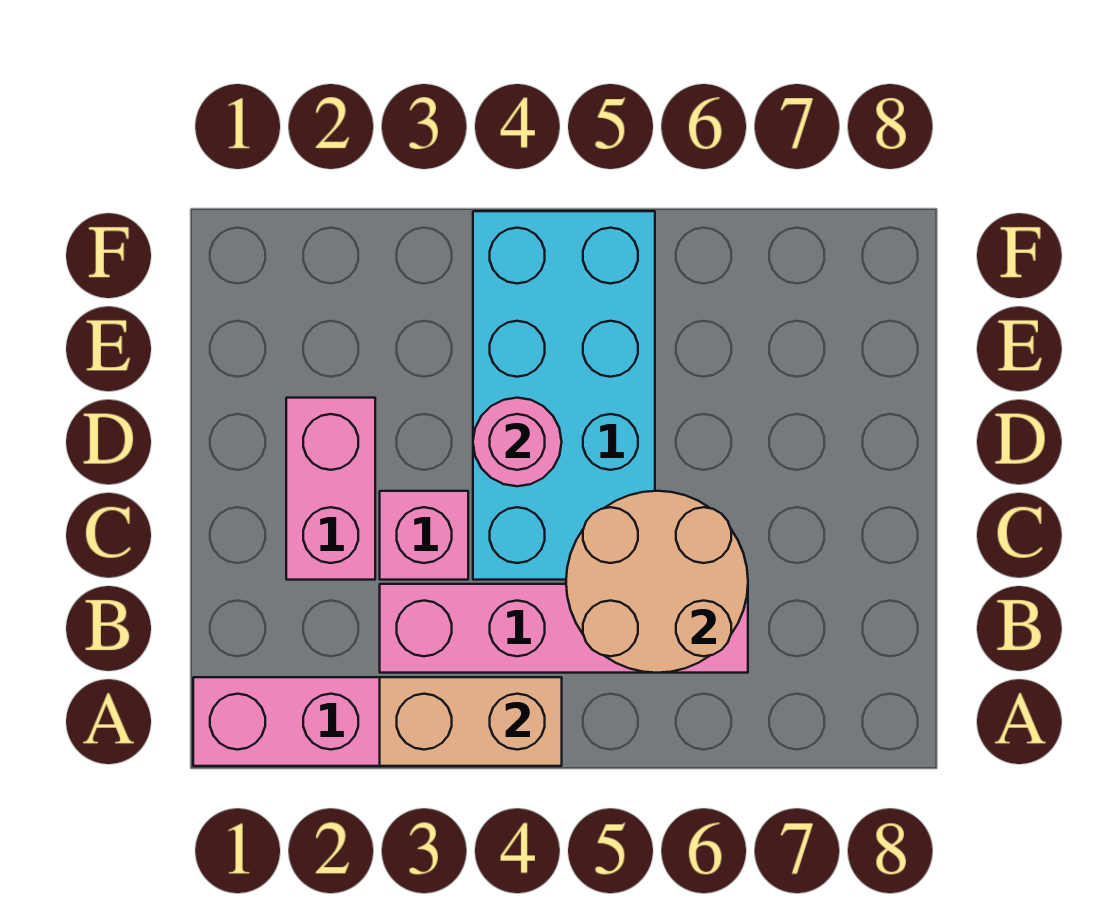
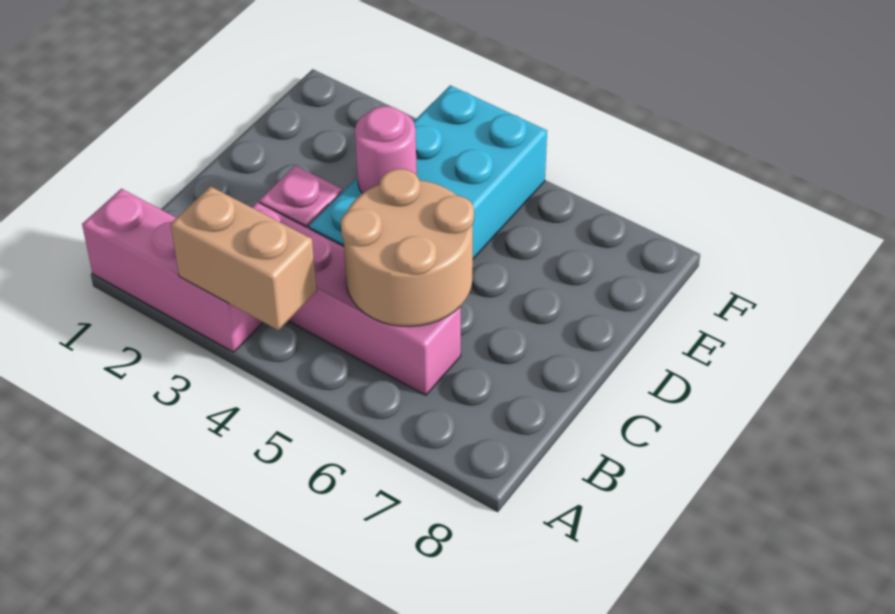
pink 1x2 brick [286,398,375,580] -> none

